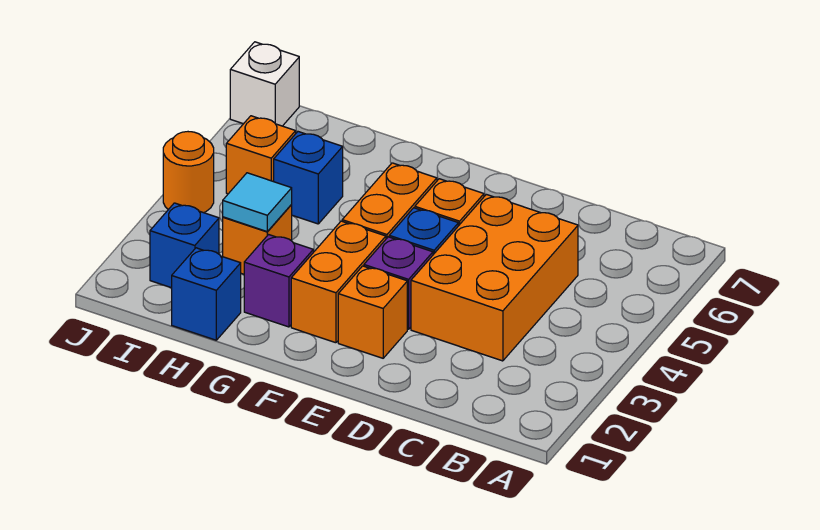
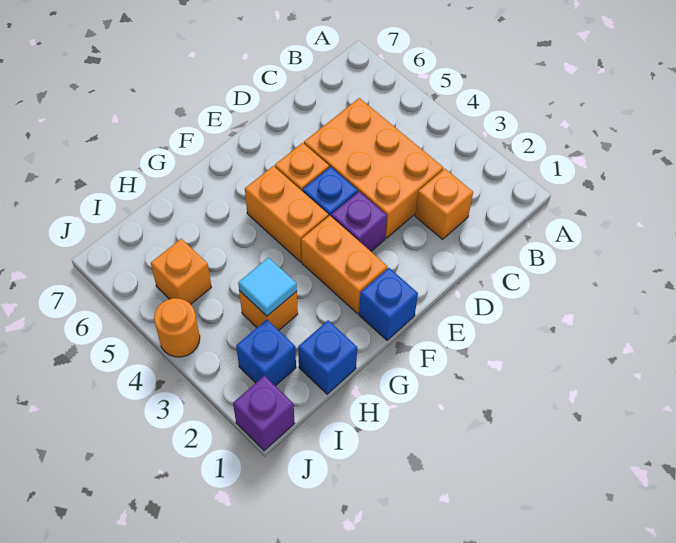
orange 1x1 brick [338,266,407,358] -> orange 1x1 brick moved to [415,169,473,239]
purple 1x1 brick [244,235,313,327] -> purple 1x1 brick moved to [233,376,295,451]
blue 1x1 brick [274,132,343,224] -> blue 1x1 brick moved to [359,268,418,340]
white 1x1 brick [230,42,299,126] -> none

